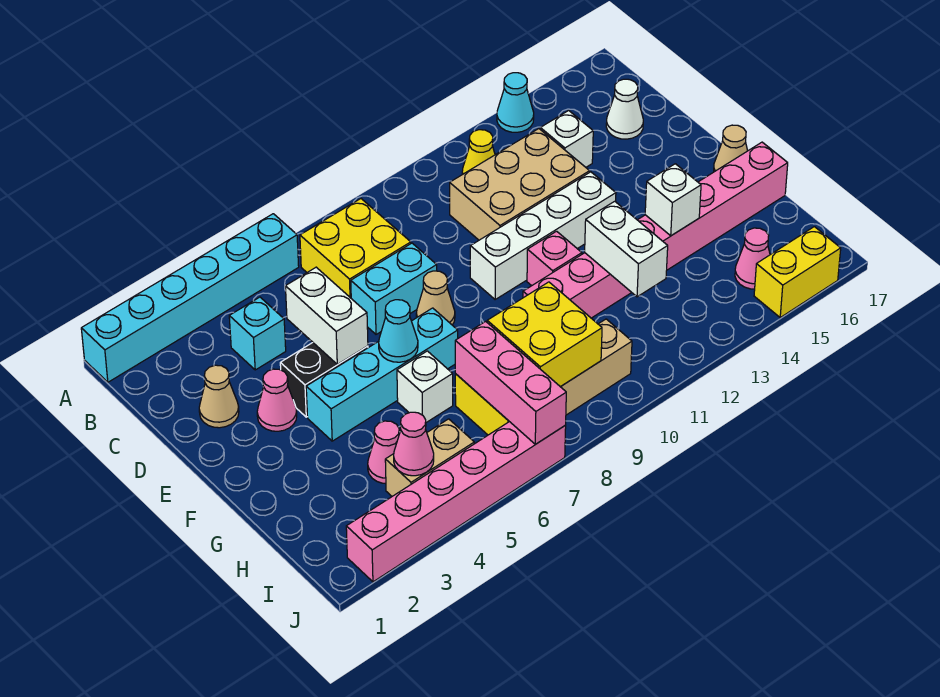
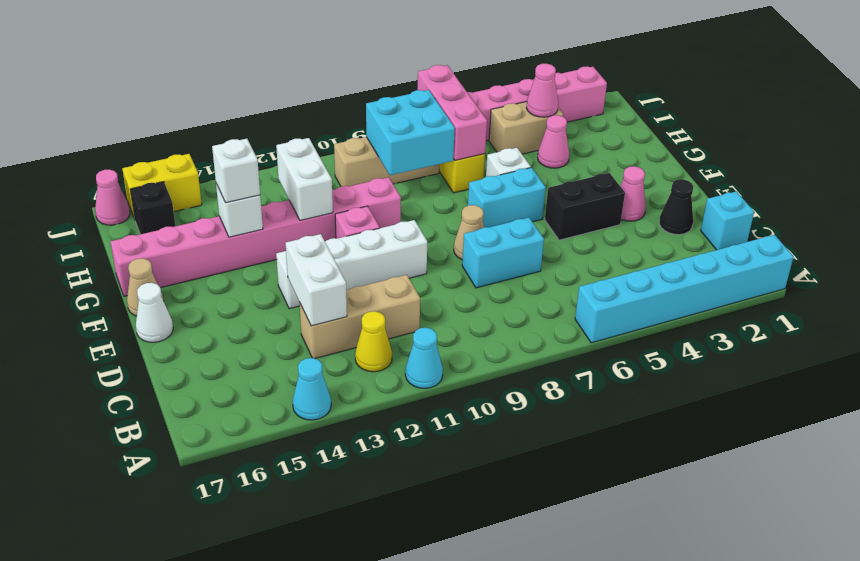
yellow 2x2 brick [300,199,411,298] -> none
cyan 1x1 brick [229,297,286,370] -> cyan 1x1 brick moved to [701,191,754,250]
tan 2x3 brick [450,129,590,240] -> tan 1x3 brick [300,275,420,359]
white 1x1 brick [540,111,593,167] -> white 1x1 brick moved to [212,139,260,203]
white 1x1 cone [606,79,643,139] -> white 1x1 cone moved to [136,283,173,342]
tan 1x1 cone [199,365,239,428] -> black 1x1 cone [659,179,693,235]
white 1x2 brick [285,267,368,364] -> white 1x2 brick moved to [286,234,347,326]
cyan 1x4 brick [306,308,458,441] -> cyan 1x2 brick [468,168,546,227]
cyan 1x1 cone [379,300,418,362] -> cyan 1x1 cone moved to [405,328,443,388]
yellow 2x2 brick [487,282,602,387] -> cyan 2x2 brick [366,90,455,175]
pink 1x1 cone [735,228,770,289] -> pink 1x1 cone moved to [95,169,130,225]
none -> black 1x1 brick [130,182,175,234]

